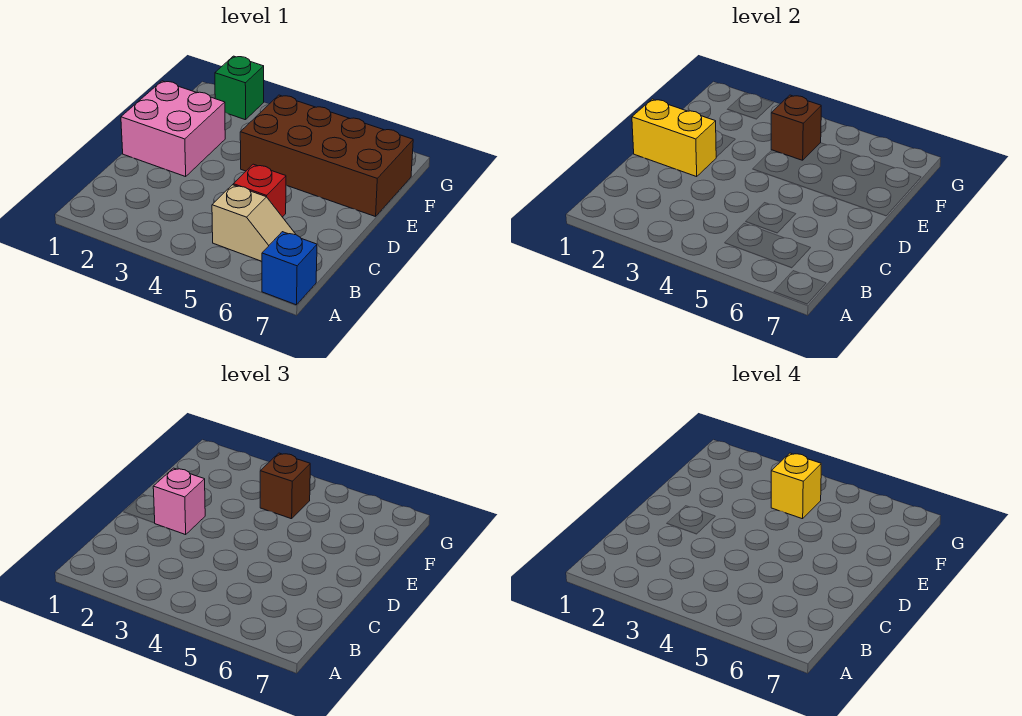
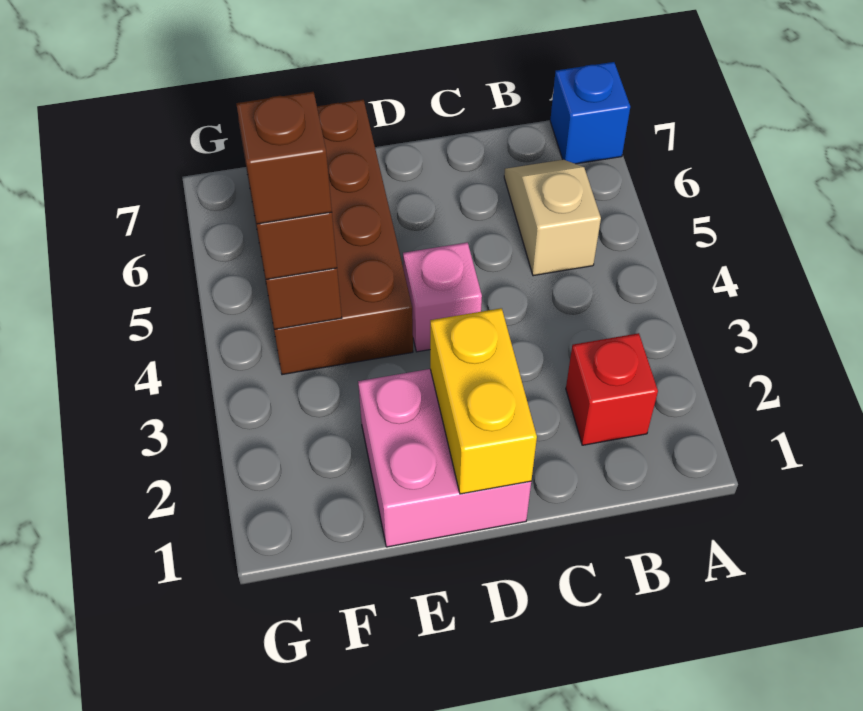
red 1x1 brick [233,164,286,217] -> red 1x1 brick moved to [566,333,658,445]
pink 1x1 brick [153,468,205,535] -> pink 1x1 brick moved to [403,242,482,352]
yellow 1x1 brick [771,453,821,519] -> brown 1x1 brick [236,92,332,224]
green 1x1 brick [215,56,264,120] -> none

